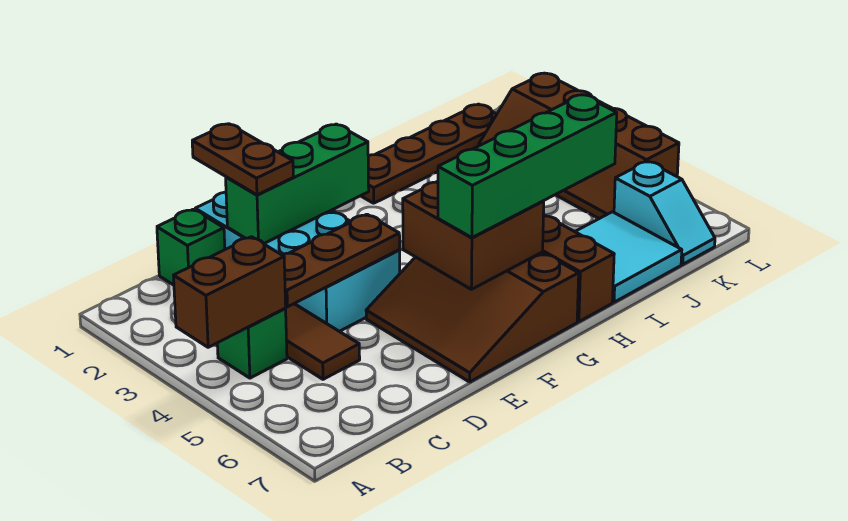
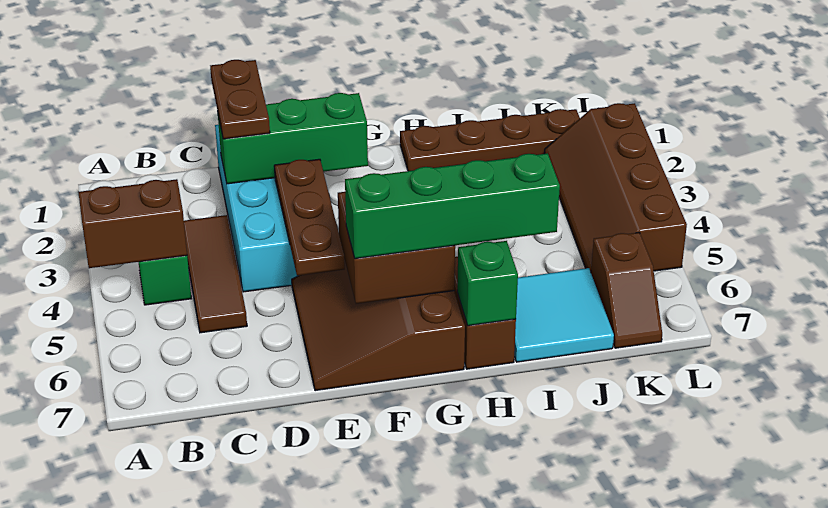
green 1x1 brick [157,209,225,285] -> green 1x1 brick moved to [457,241,518,326]
brown 1x3 plate [282,214,400,307] -> brown 1x3 plate turned to [274,159,345,276]
cyan 1x2 slope [614,161,715,264] -> brown 1x2 slope [591,233,662,348]

